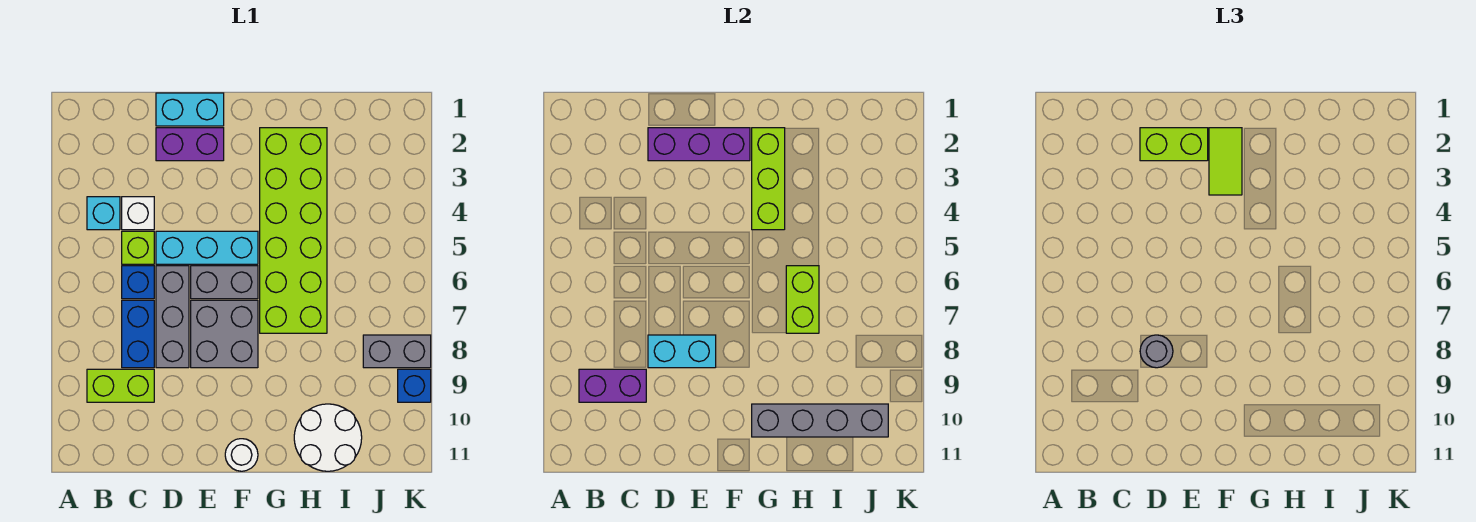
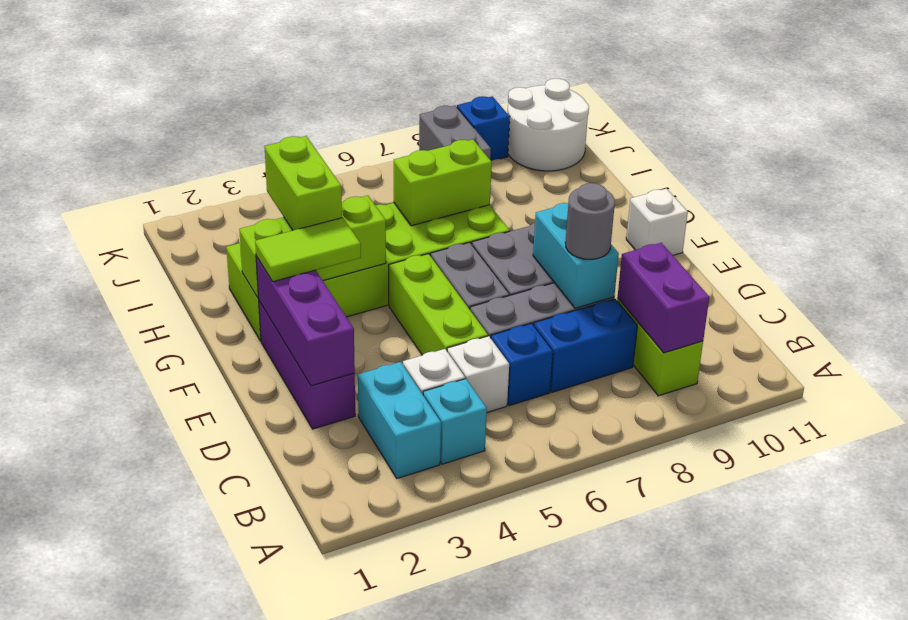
lime 1x1 brick [122,231,154,264] -> white 1x1 brick [447,336,509,412]
cyan 1x2 brick [156,93,224,126] -> cyan 1x2 brick moved to [358,362,441,478]
purple 1x2 brick [156,128,224,161] -> purple 1x3 brick [259,301,355,429]
lime 1x2 brick [1140,128,1208,161] -> lime 1x2 brick moved to [265,136,342,230]
cyan 1x3 brick [156,231,258,264] -> lime 1x3 brick [389,254,488,355]
white 1x1 round brick [225,439,258,471] -> white 1x1 brick [626,189,688,255]
grey 1x4 brick [752,404,888,437] -> none
white 2x2 round brick [294,404,362,471] -> white 2x2 round brick moved to [507,78,589,171]

